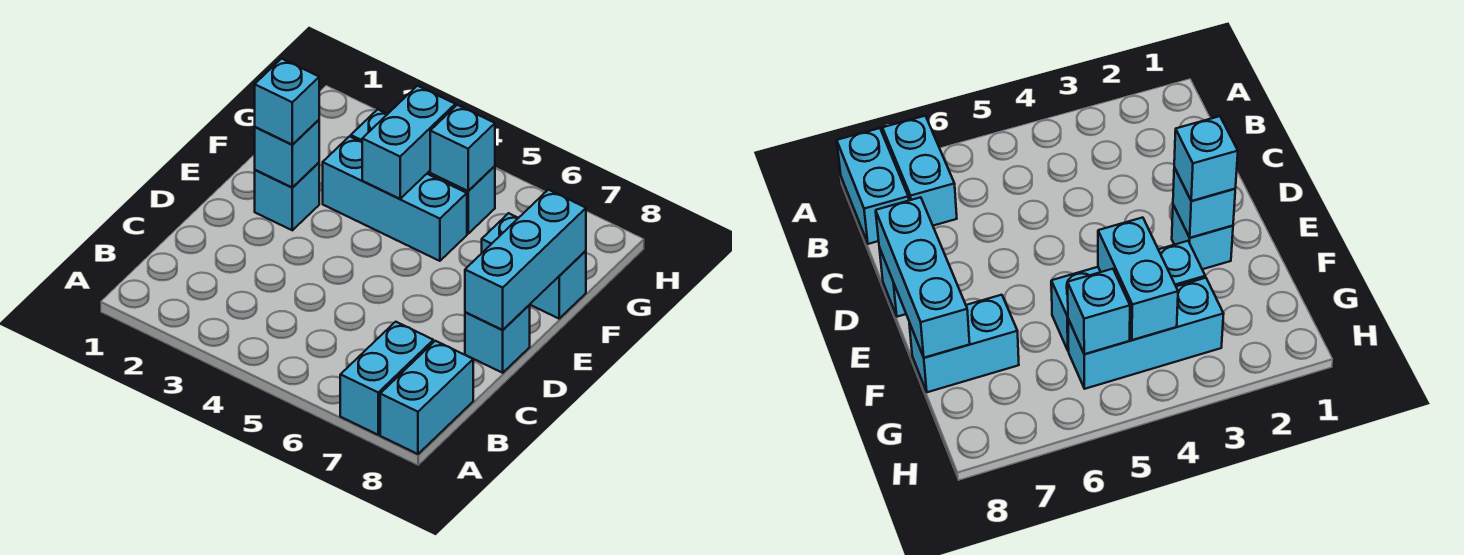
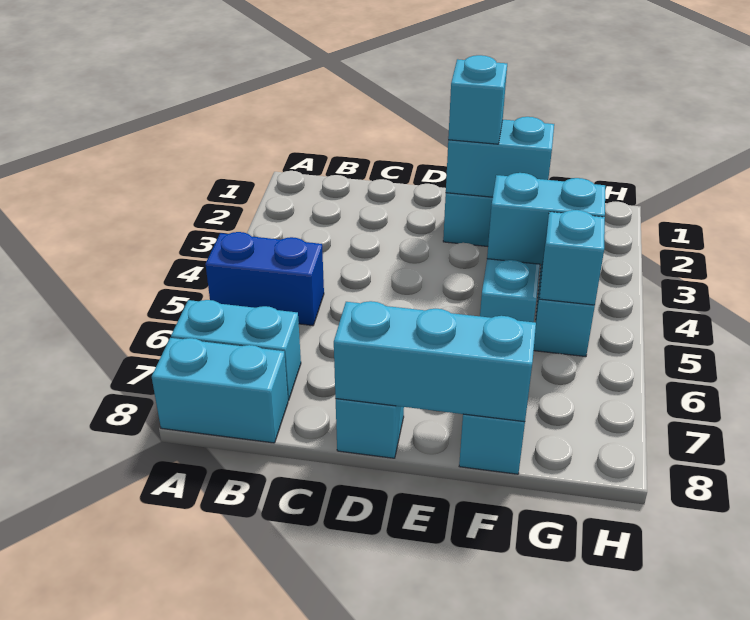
none -> blue 1x2 brick [206,232,324,326]
cyan 1x1 brick [255,120,319,188] -> cyan 1x2 brick [446,117,554,197]

